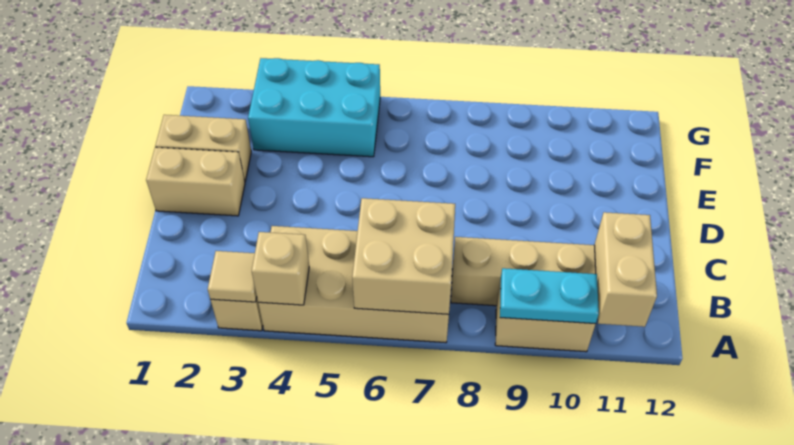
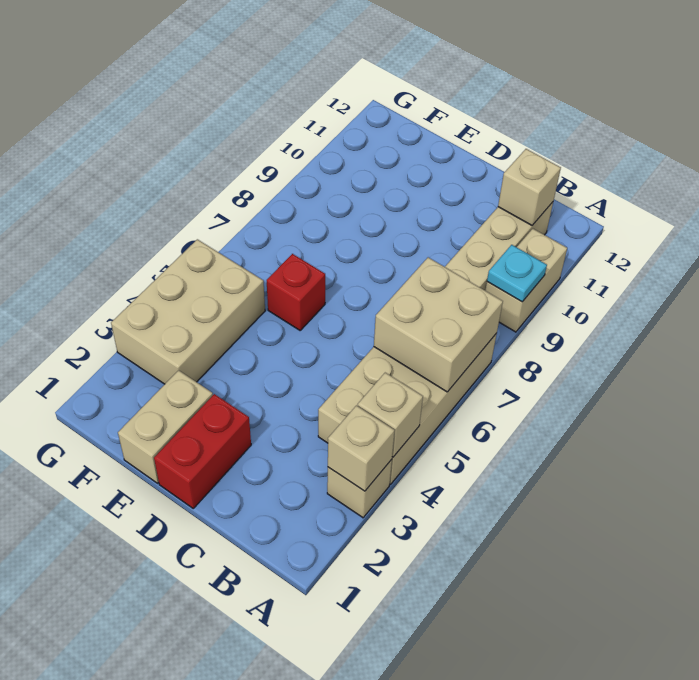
tan 1x1 tile [208,251,257,302] -> tan 1x1 brick [328,406,395,491]
cyan 1x2 plate [500,268,599,324] -> cyan 1x1 plate [487,245,547,302]
tan 1x2 brick [595,212,657,327] -> tan 1x1 brick [498,149,561,225]
tan 1x2 brick [146,147,245,216] -> red 1x2 brick [154,394,251,508]
none -> red 1x1 brick [267,254,325,330]
cyan 2x3 brick [248,58,380,157] -> tan 2x3 brick [111,239,265,384]

